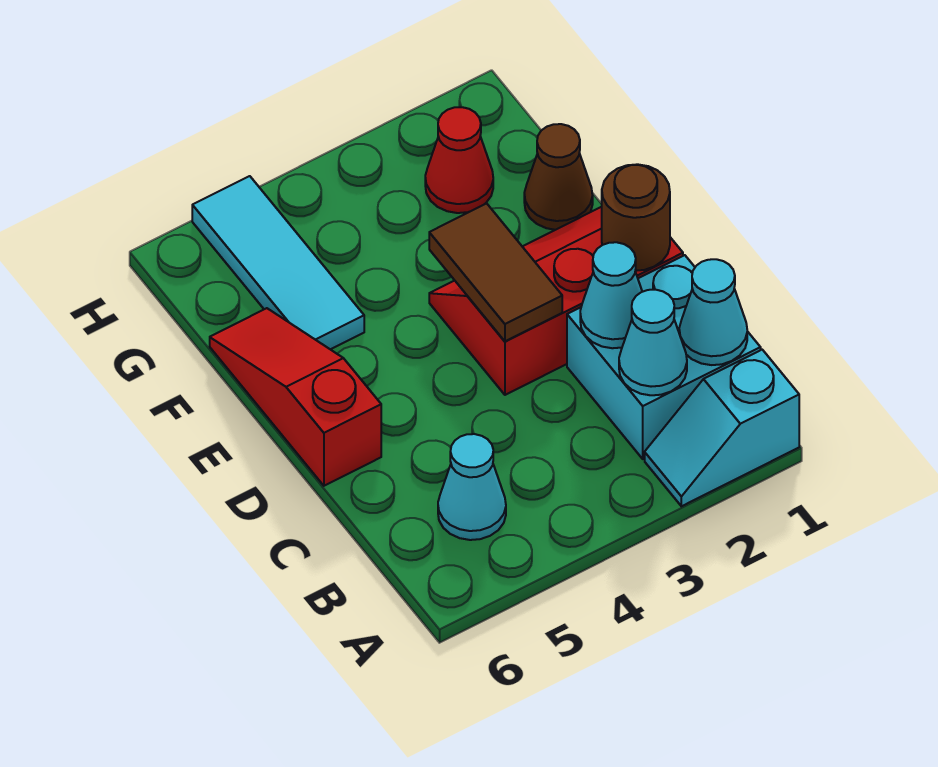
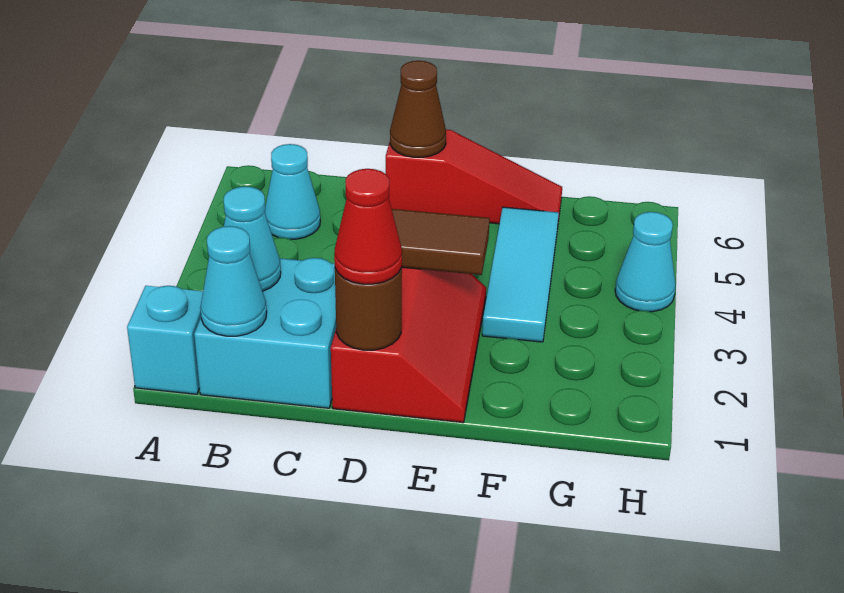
cyan 1x1 cone [580,242,642,348] -> cyan 1x1 cone moved to [615,212,676,312]
brown 1x1 cone [524,124,593,230] -> brown 1x1 cone moved to [390,61,446,157]
cyan 1x3 tile [192,176,364,349] -> cyan 1x3 tile turned to [482,207,559,342]
red 1x1 cone [425,107,493,213] -> red 1x1 cone moved to [334,169,402,284]

